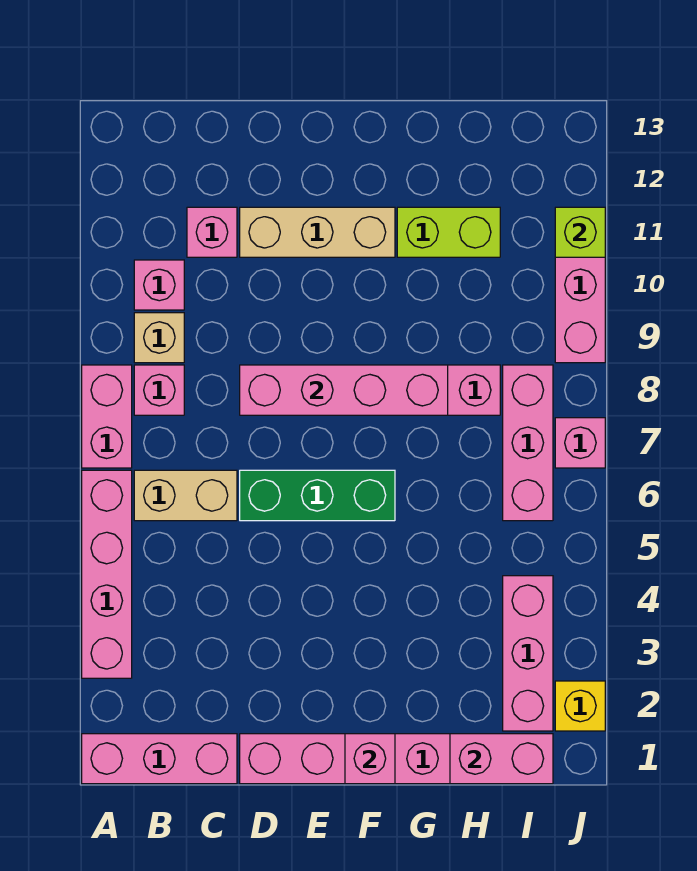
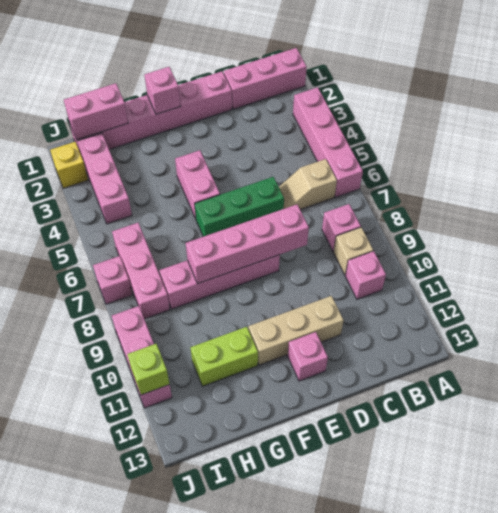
pink 1x2 brick [82,365,132,468] -> pink 1x2 brick moved to [175,150,220,219]
tan 1x2 brick [134,470,237,521] -> tan 1x2 slope [279,159,337,210]
pink 1x1 brick [187,207,237,257] -> pink 1x1 brick moved to [288,332,328,381]

